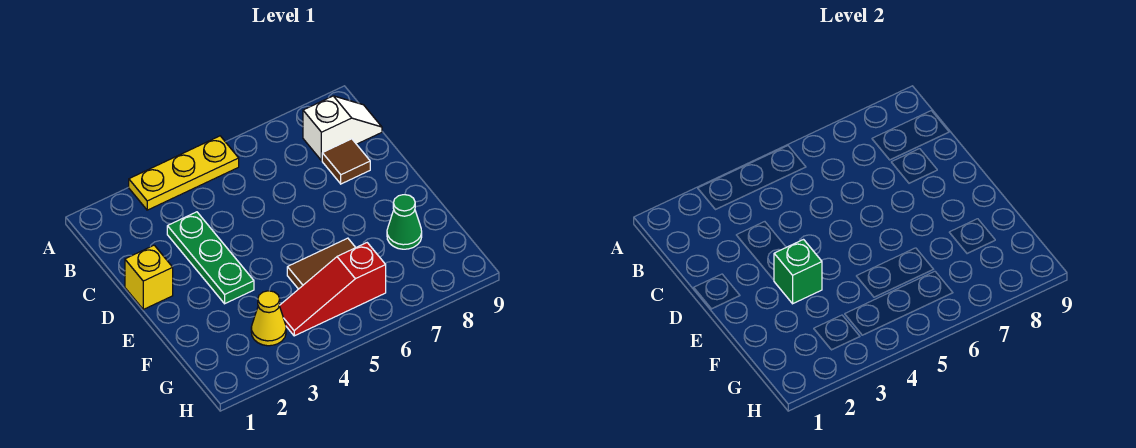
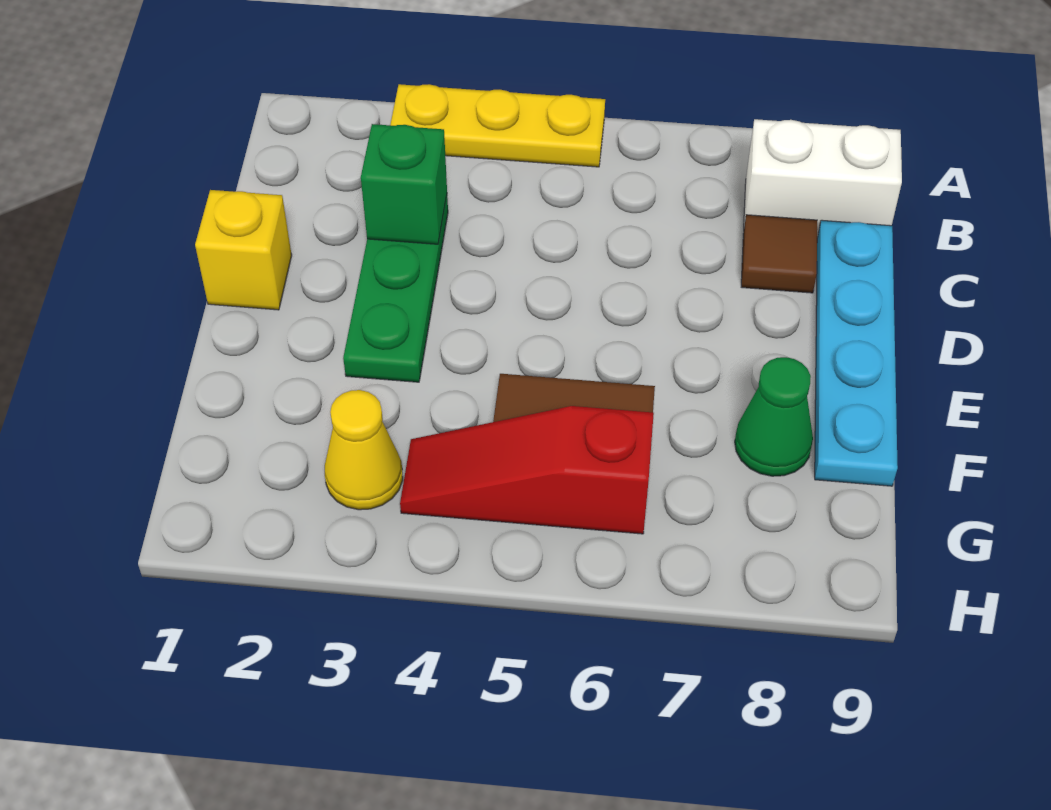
white 1x2 slope [303,96,382,161] -> white 1x2 brick [744,119,902,237]
none -> cyan 1x4 plate [815,220,898,486]
green 1x1 brick [774,240,822,304] -> green 1x1 brick moved to [361,124,447,244]

